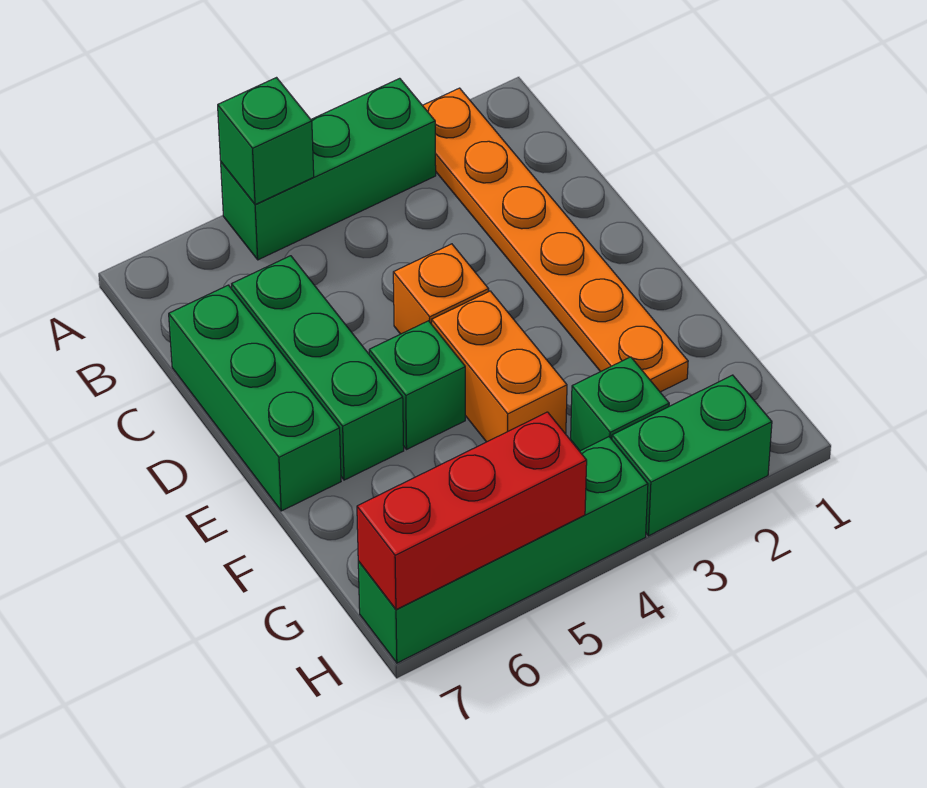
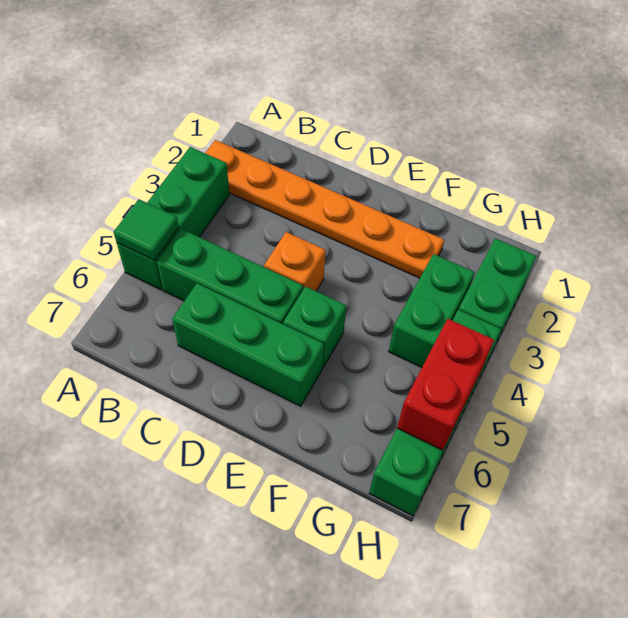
green 1x1 brick [218,78,314,205] -> green 1x1 tile [114,199,179,260]
green 1x3 brick [169,285,341,511] -> green 1x3 brick moved to [157,229,303,324]
orange 1x2 brick [432,291,567,442] -> none
green 1x1 brick [571,357,669,451] -> green 1x2 brick [389,254,475,367]
red 1x3 brick [357,412,587,610] -> red 1x2 brick [397,319,494,450]

